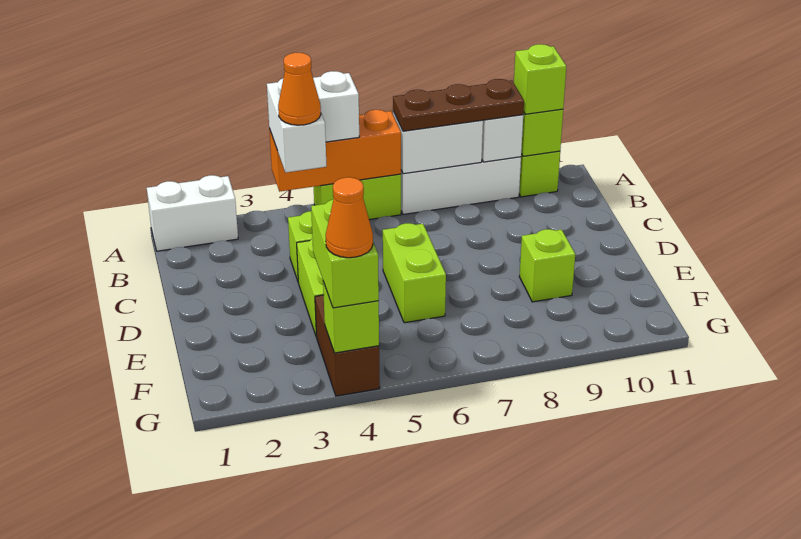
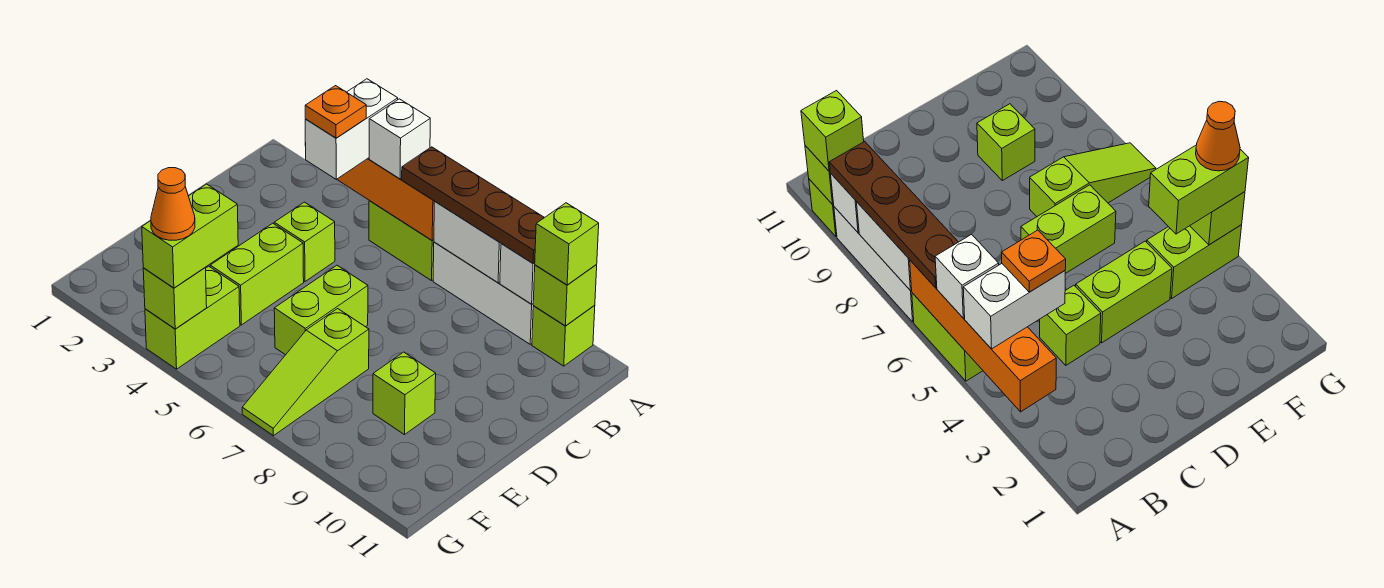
white 1x2 brick [147,175,238,251] -> none
orange 1x3 brick [269,110,401,192] -> orange 1x4 brick [305,143,435,241]
brown 1x3 plate [393,79,524,131] -> brown 1x4 plate [402,147,544,263]
orange 1x1 cone [278,53,321,125] -> orange 1x1 plate [305,86,366,138]
none -> lime 1x3 slope [242,309,369,436]
brown 1x2 brick [315,295,380,396] -> lime 1x2 brick [145,266,240,369]

